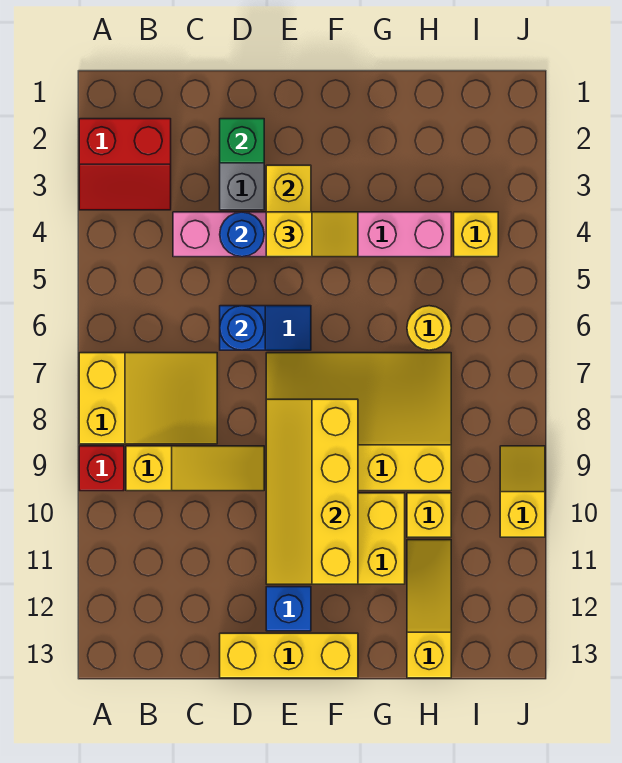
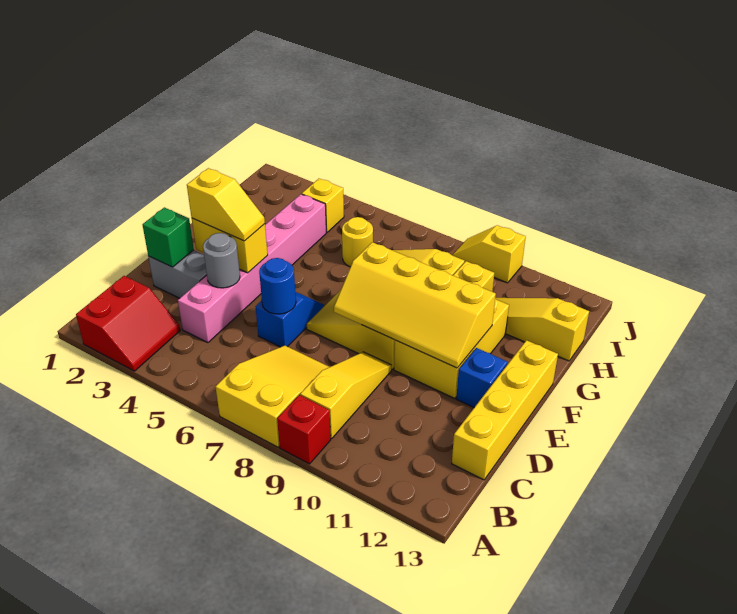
blue 1x1 round brick [220,212,264,257] -> grey 1x1 round brick [203,233,240,288]
yellow 1x3 brick [220,633,358,678] -> yellow 1x4 brick [452,340,558,480]
yellow 1x2 slope [266,212,358,257] -> yellow 1x2 slope turned to [187,168,265,241]

